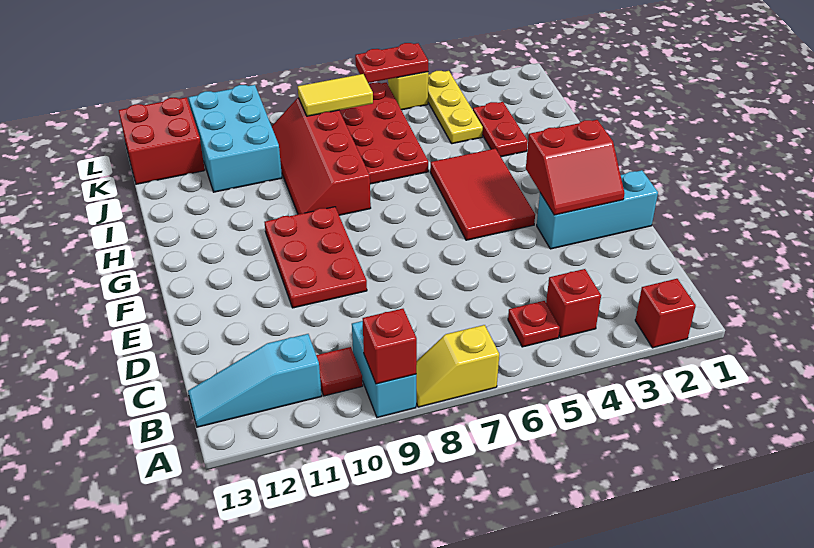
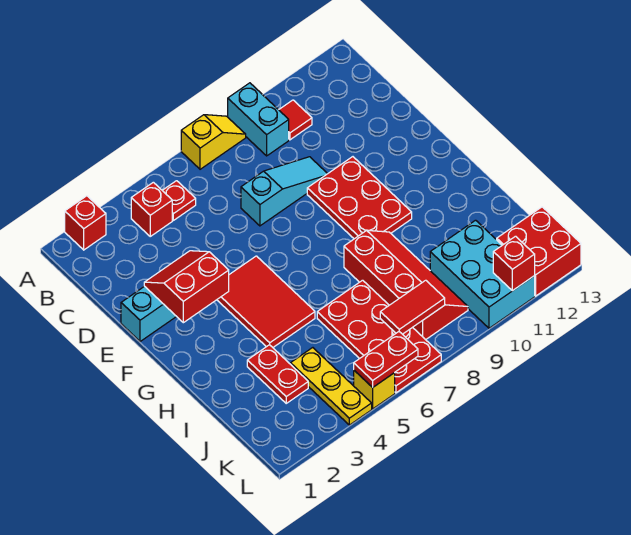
red 1x1 brick [363,309,417,384] -> red 1x1 brick moved to [493,236,535,291]
cyan 1x3 slope [188,334,322,427] -> cyan 1x3 slope moved to [241,157,327,226]
yellow 1x2 tile [298,74,373,116] -> red 1x2 tile [380,280,445,334]

